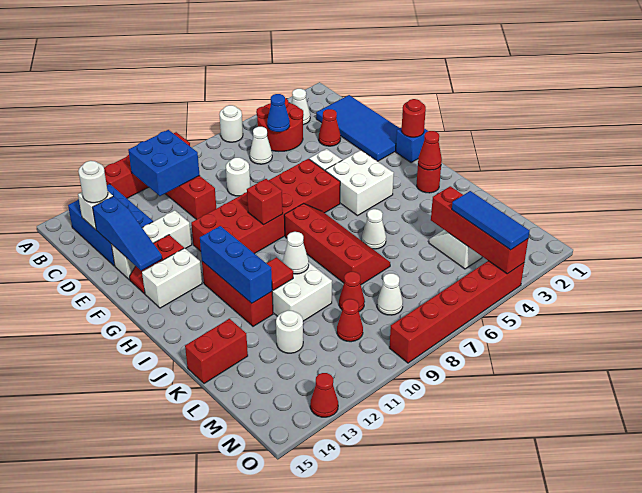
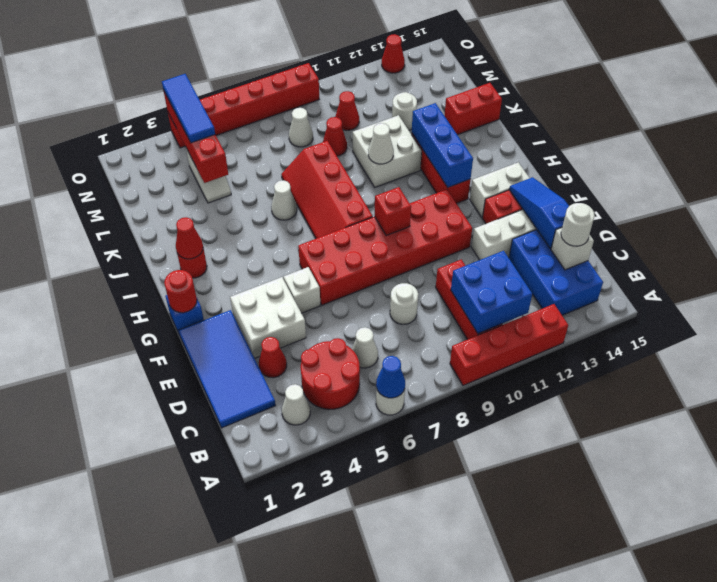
blue 1x1 cone [267,94,290,132] -> blue 1x1 cone moved to [376,356,405,398]
white 2x2 brick [325,150,394,216] -> white 2x2 brick moved to [230,277,306,358]
red 1x1 tile [267,257,293,290] -> none

